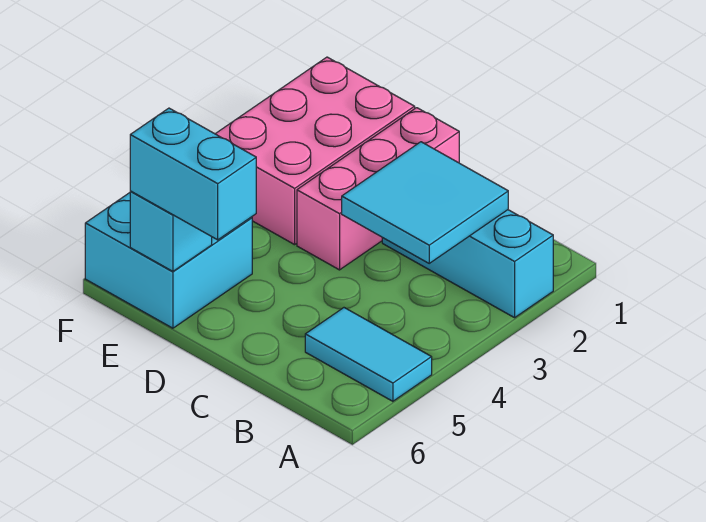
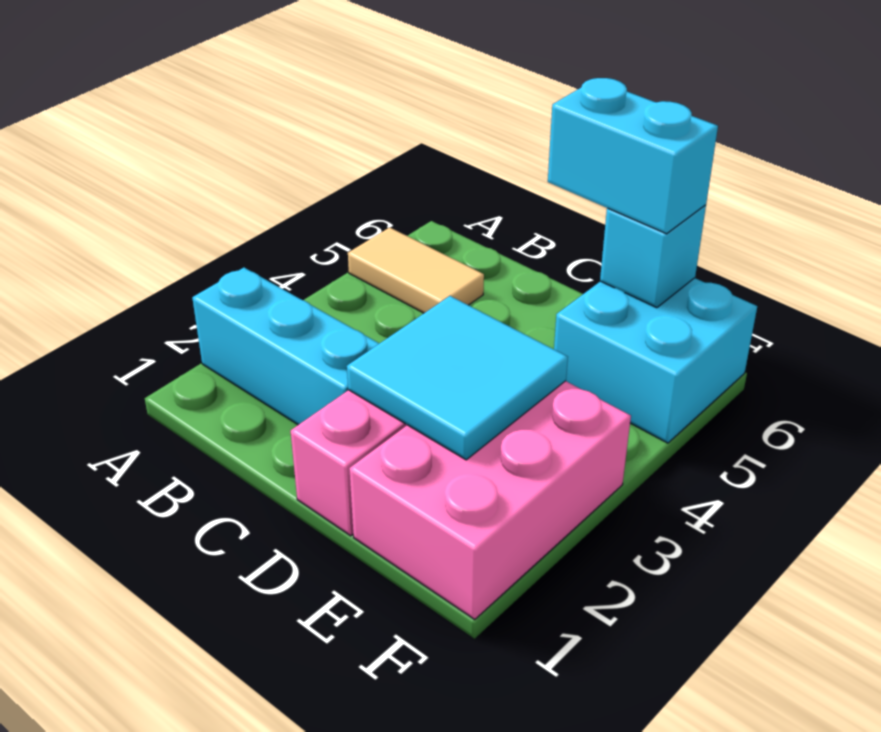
cyan 1x2 tile [305,308,432,401] -> tan 1x2 tile [348,227,484,313]
cyan 2x2 tile [342,142,508,263] -> cyan 2x2 tile moved to [347,296,568,460]

